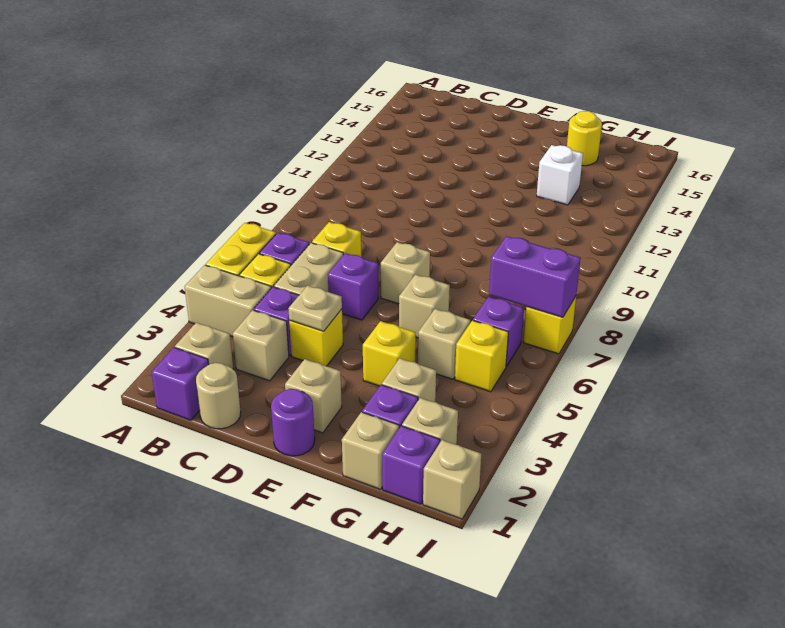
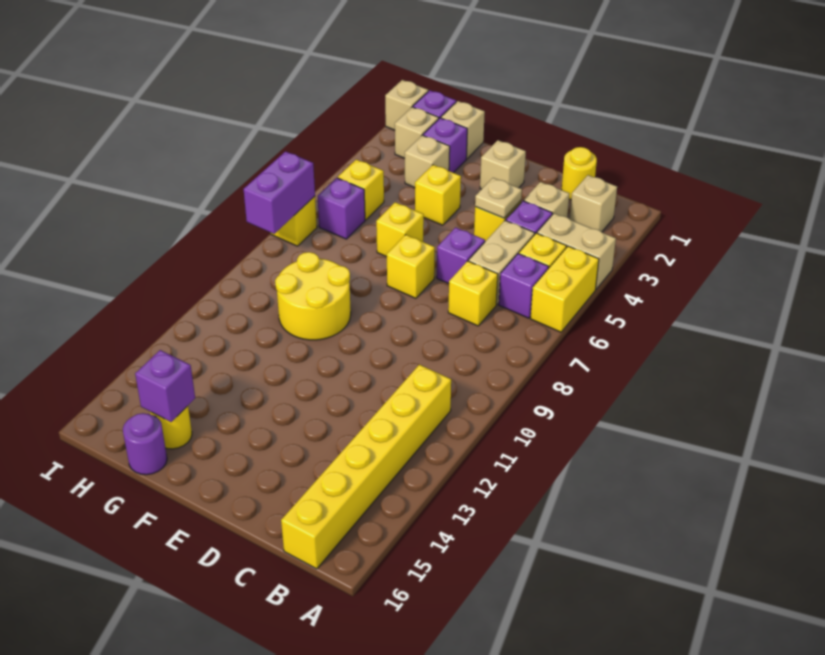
purple 1x1 brick [152,347,209,420] -> purple 1x1 brick moved to [135,350,195,422]
none -> yellow 1x6 brick [281,365,451,569]
tan 1x1 round brick [196,363,241,429] -> yellow 1x1 round brick [562,147,597,200]
purple 1x1 round brick [271,389,315,456] -> purple 1x1 round brick moved to [123,413,167,475]
tan 1x1 brick [381,242,430,304] -> yellow 1x1 brick [387,235,435,298]
tan 1x1 brick [399,275,450,338] -> yellow 1x1 brick [376,202,424,257]
none -> yellow 2x2 round brick [275,252,351,340]
tan 1x1 brick [418,309,470,379] -> none
white 1x1 brick [537,145,583,205] -> none
purple 1x2 brick [489,236,581,317] -> purple 1x2 brick turned to [244,151,315,234]

